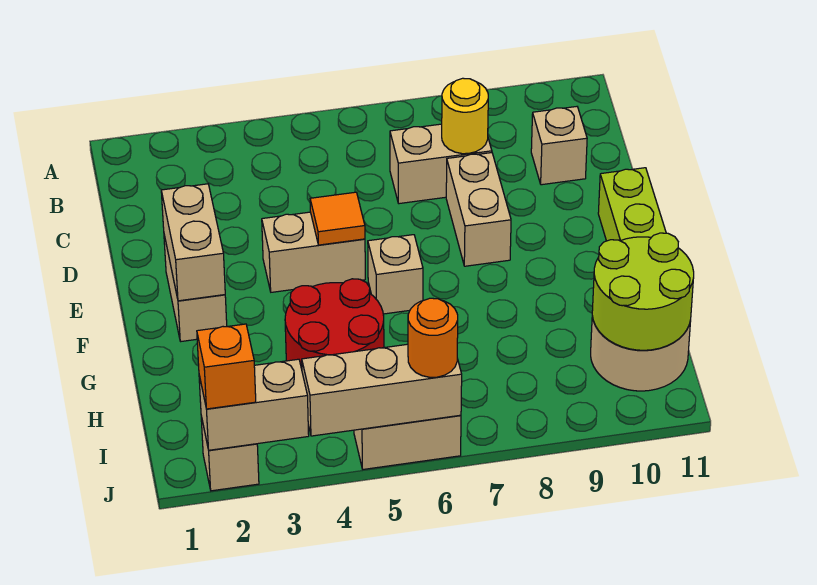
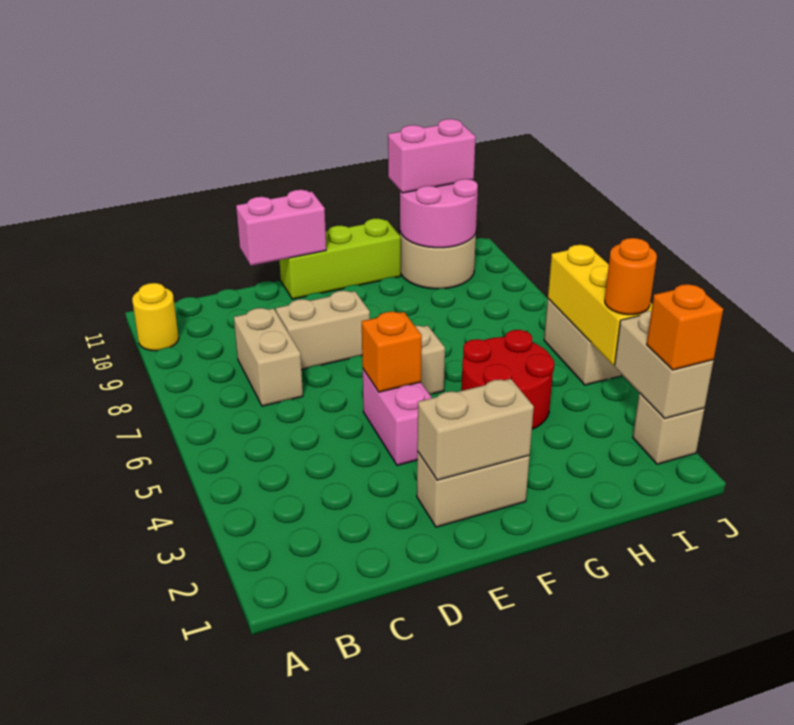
yellow 1x1 round brick [442,78,488,154] -> yellow 1x1 round brick moved to [132,283,179,351]
tan 1x1 brick [531,107,587,185] -> none
none -> pink 1x2 brick [236,190,326,266]
tan 1x2 brick [262,212,365,292] -> pink 1x2 brick [363,369,432,465]
orange 1x1 tile [310,192,365,245] -> orange 1x1 brick [362,312,422,392]
lime 2x2 round brick [592,233,694,350] -> pink 2x2 round brick [400,179,478,248]
none -> pink 1x2 brick [388,119,476,193]
tan 1x3 brick [302,344,462,436] -> yellow 1x3 brick [548,245,652,365]
orange 1x1 round brick [408,298,458,377] -> orange 1x1 round brick moved to [605,238,657,315]

